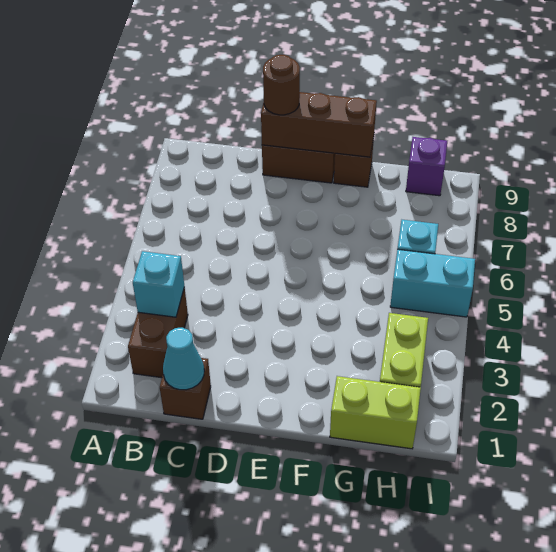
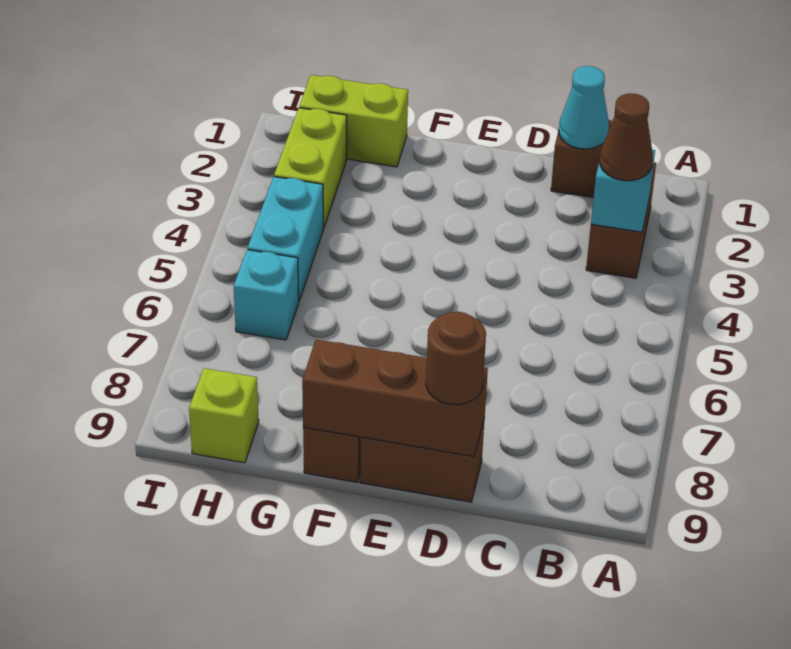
none -> brown 1x1 cone [600,93,653,181]
cyan 1x2 brick [390,249,475,317] -> cyan 1x2 brick turned to [248,177,323,301]
purple 1x1 brick [406,137,447,196] -> lime 1x1 brick [189,368,259,463]

